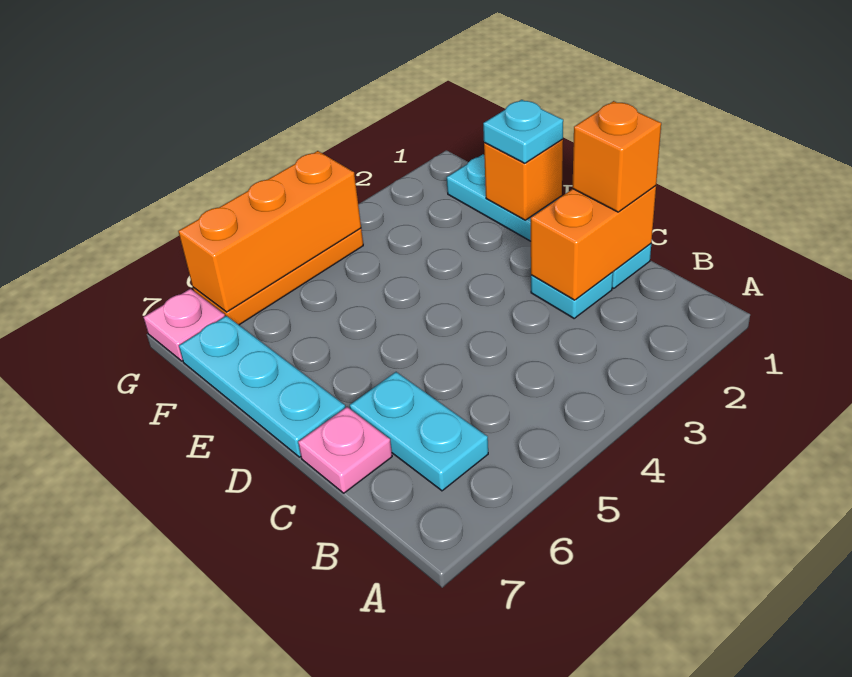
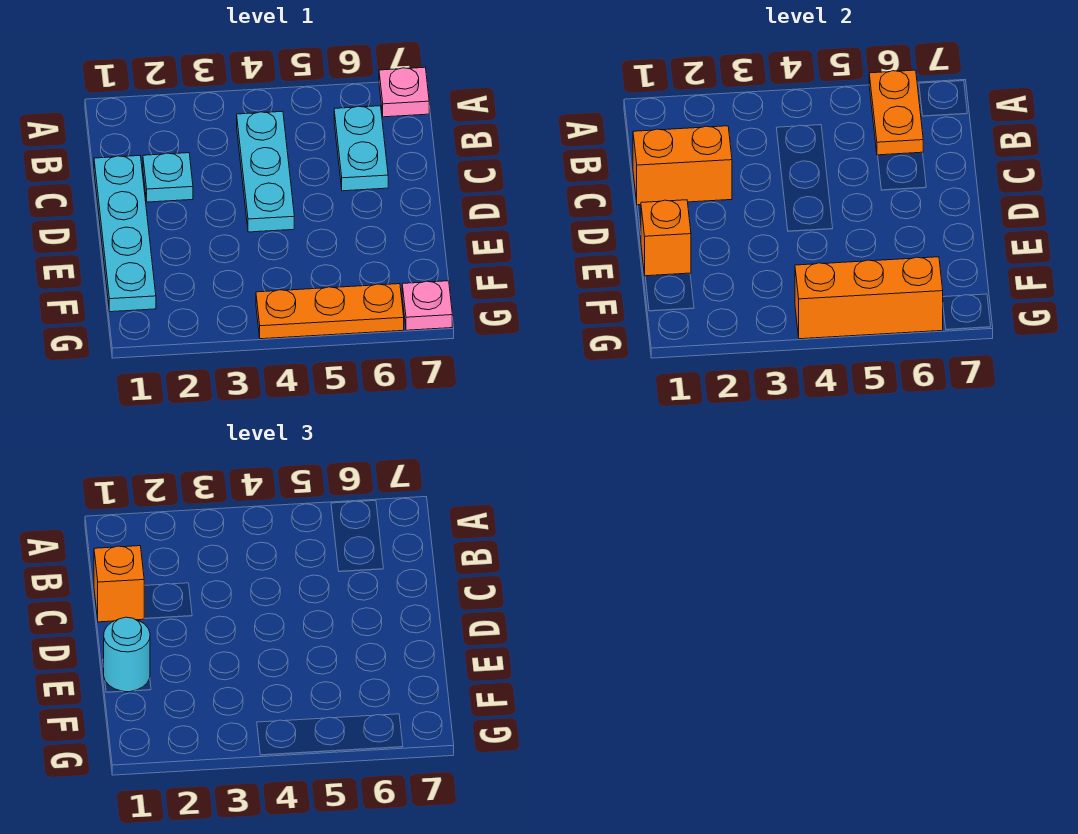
none -> orange 1x2 plate [869,70,923,155]
pink 1x1 plate [298,407,392,493] -> pink 1x1 plate moved to [379,67,429,117]
cyan 1x3 plate [179,316,345,457] -> cyan 1x3 plate moved to [237,111,294,232]
cyan 1x1 plate [483,100,563,163] -> cyan 1x1 round brick [104,617,150,692]

